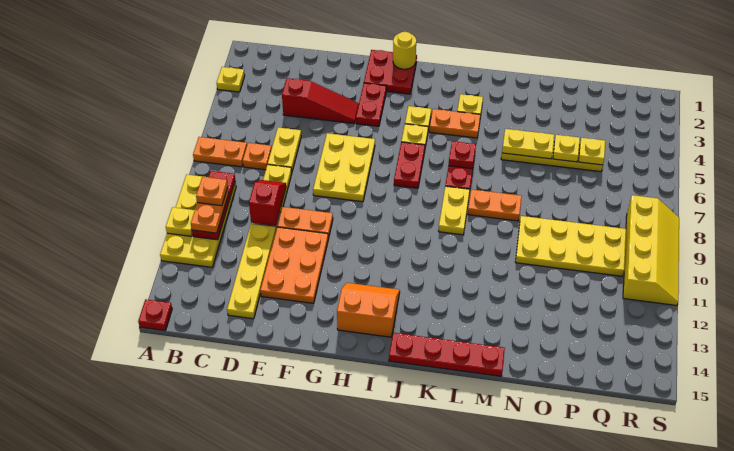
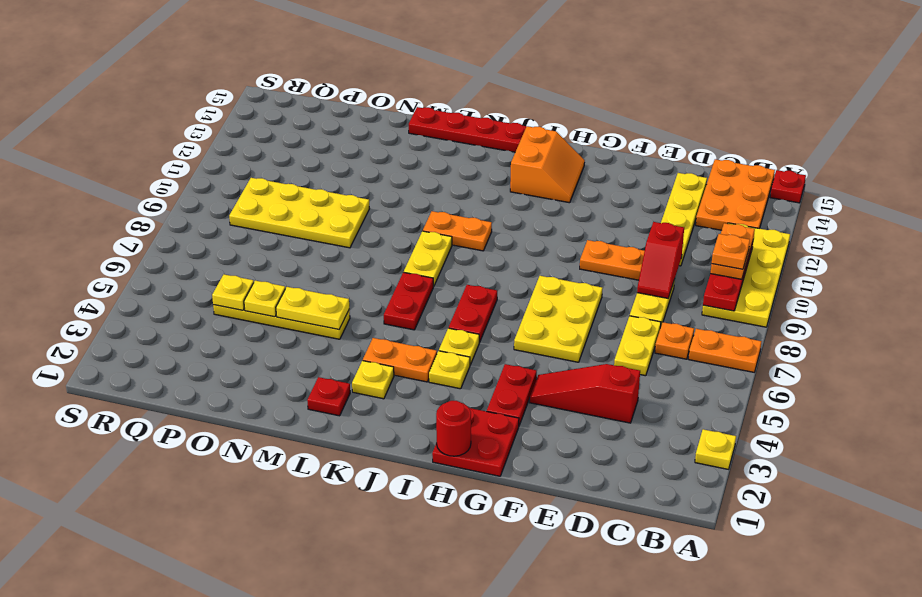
yellow 1x1 plate [166,207,195,236] -> none
orange 2x3 plate [260,227,328,303] -> orange 2x3 plate moved to [696,159,775,230]
yellow 1x1 round brick [393,32,416,69] -> red 1x1 round brick [436,401,471,456]
orange 2x2 slope [337,283,400,337] -> orange 2x2 slope turned to [510,126,585,203]
red 1x1 plate [448,141,476,169] -> red 1x1 plate moved to [307,377,350,416]
orange 1x2 plate [468,189,522,221] -> orange 1x2 plate moved to [423,211,492,251]
yellow 2x4 slope [623,195,679,305] -> none

